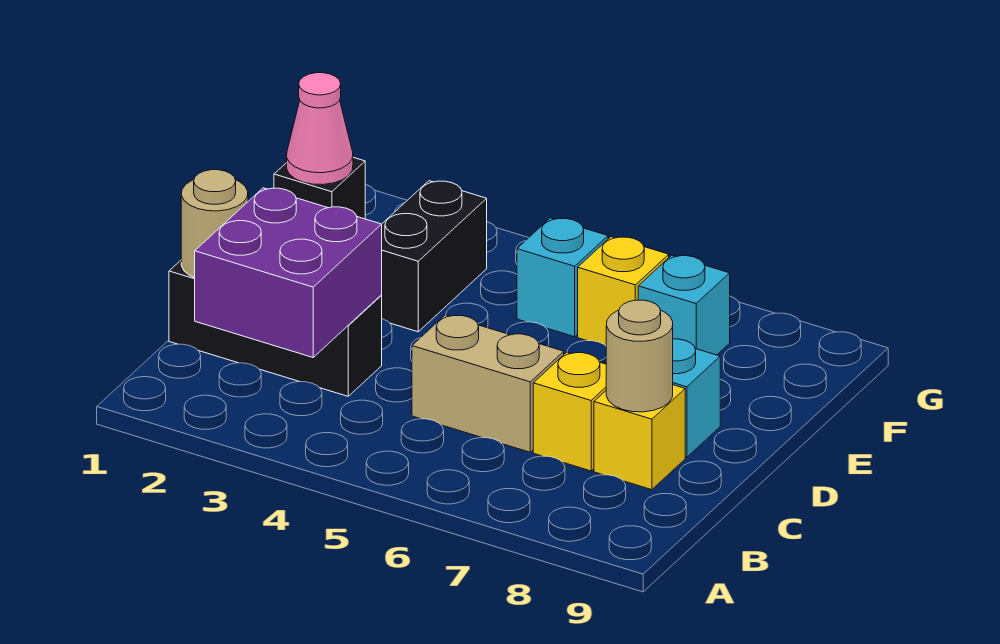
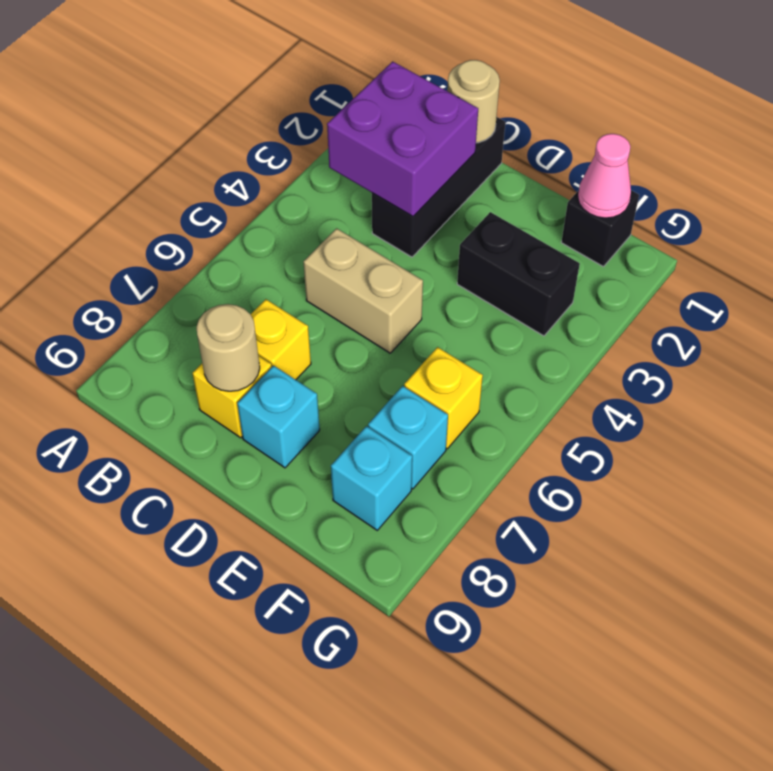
tan 1x2 brick [412,315,564,452] -> tan 1x2 brick turned to [304,228,423,353]
cyan 1x1 brick [517,218,608,337] -> cyan 1x1 brick moved to [331,426,412,530]

